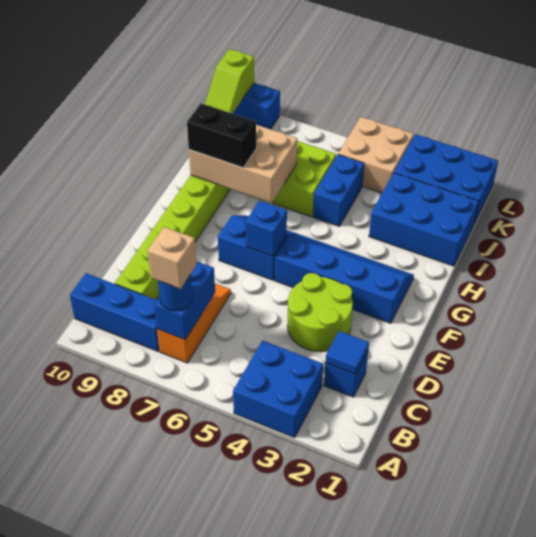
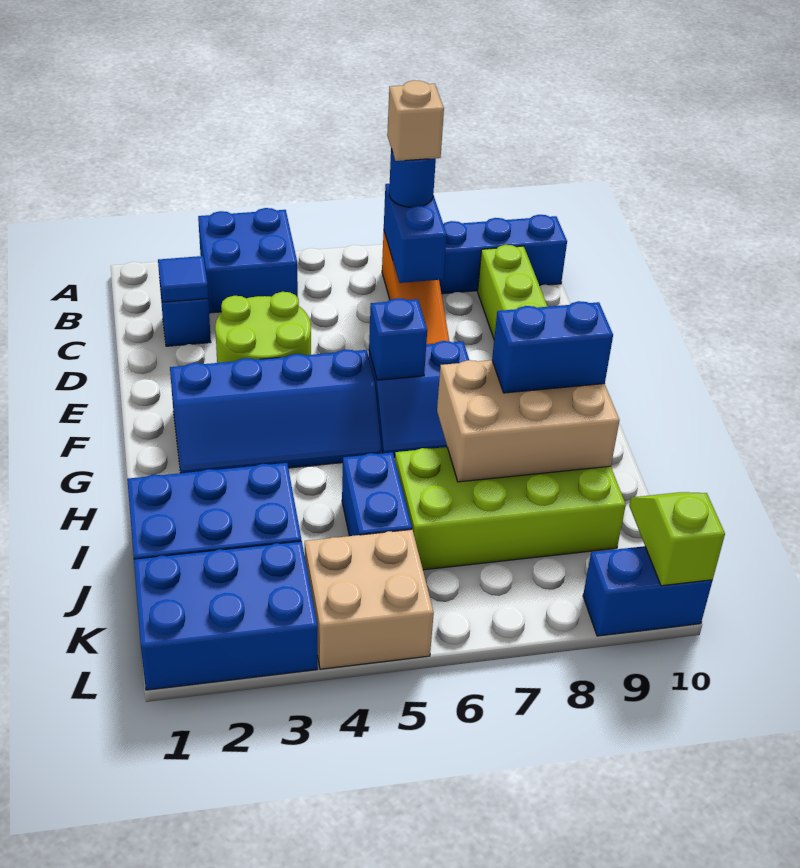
black 1x2 brick [187,104,256,168] -> blue 1x2 brick [492,301,613,393]

